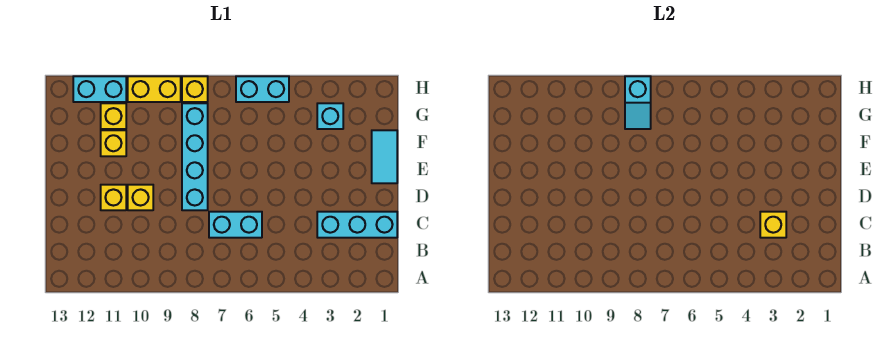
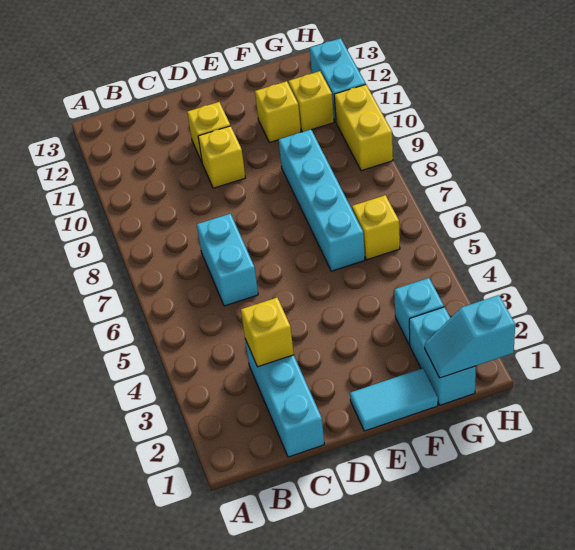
cyan 1x4 brick [182,103,208,210] -> cyan 1x4 brick turned to [279,130,365,271]
cyan 1x2 slope [625,76,651,129] -> cyan 1x2 slope moved to [425,295,515,378]
cyan 1x2 brick [236,76,289,102] -> cyan 1x2 brick moved to [409,307,476,405]
yellow 1x1 brick [182,76,208,102] -> yellow 1x1 brick moved to [352,195,400,260]

